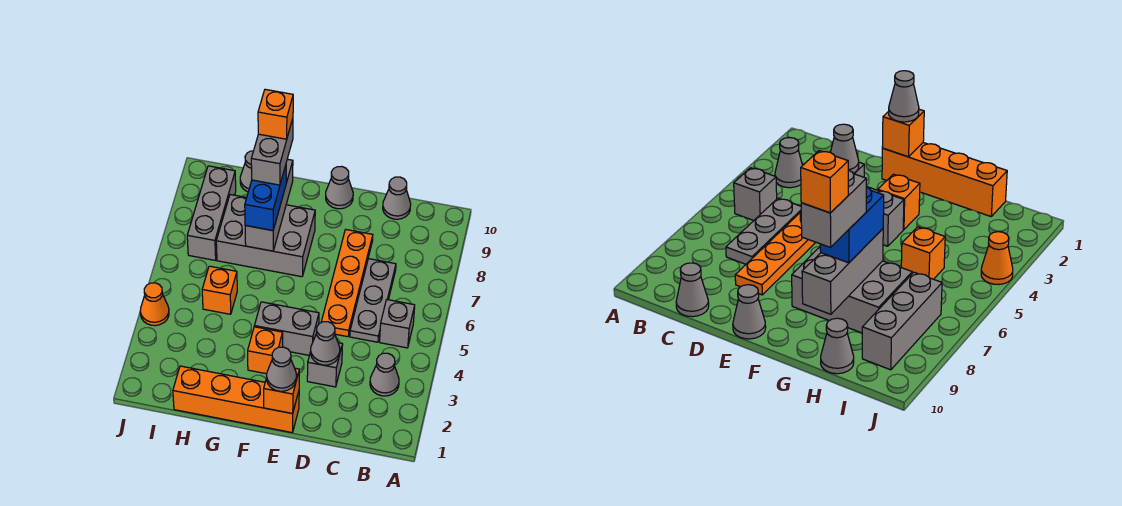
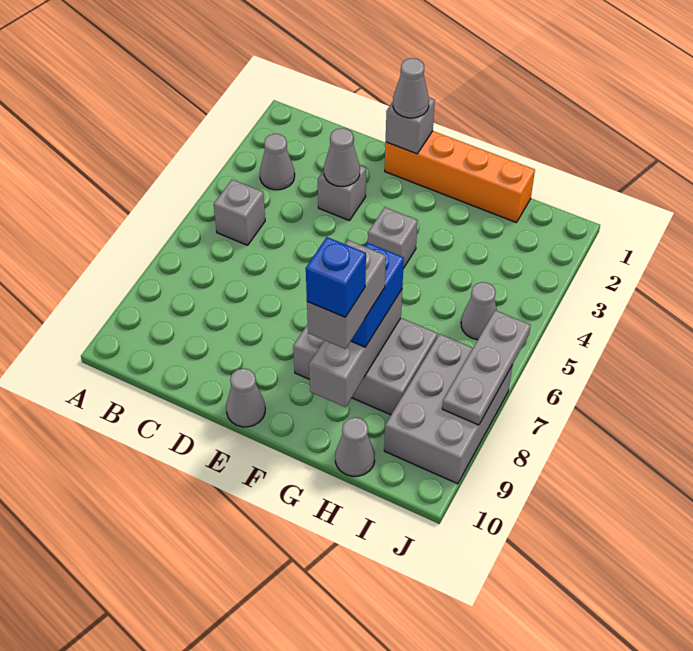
grey 1x3 plate [350,259,396,342] -> grey 1x3 plate moved to [442,310,531,425]
grey 1x1 cone [383,177,411,219] -> grey 1x1 cone moved to [461,282,497,340]
orange 1x4 plate [321,230,373,337] -> none
orange 1x1 brick [264,368,299,413] -> grey 1x1 brick [386,98,435,154]
grey 1x2 brick [254,302,319,355] -> grey 1x1 brick [368,207,418,268]
orange 1x1 brick [248,327,283,374] -> none
orange 1x1 brick [258,89,293,139] -> blue 1x1 brick [306,237,366,317]
orange 1x1 brick [202,266,237,314] -> none
grey 1x3 brick [187,166,236,260] -> grey 2x3 brick [384,334,512,484]
orange 1x1 cone [140,283,169,326] -> none

